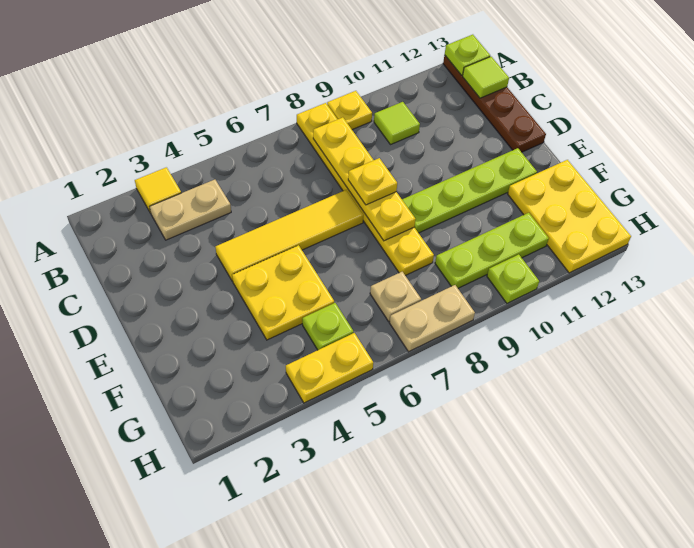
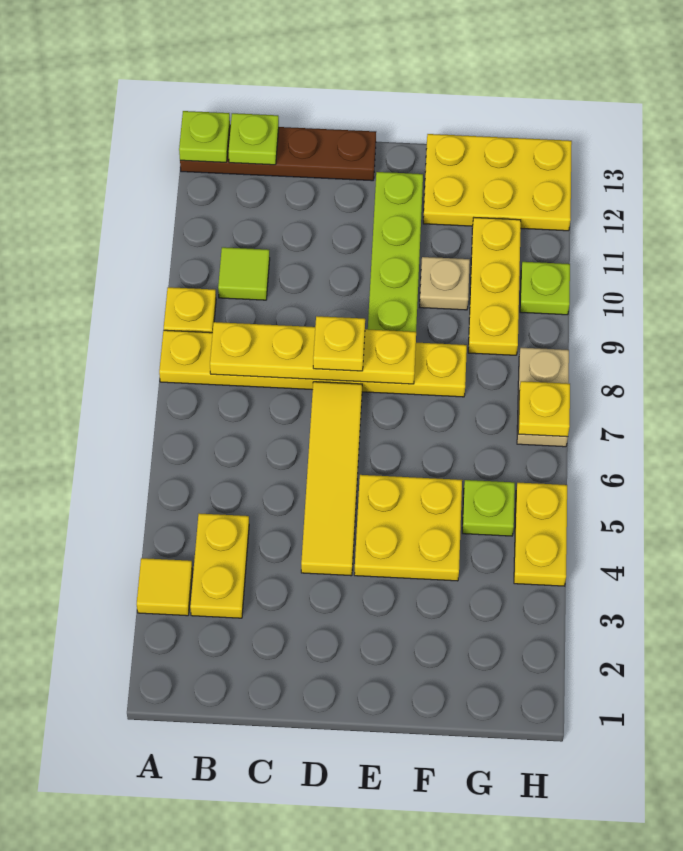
tan 1x2 plate [150,180,231,240] -> yellow 1x2 plate [190,514,249,618]
lime 1x1 tile [463,57,509,98] -> lime 1x1 plate [229,113,279,165]
tan 1x1 plate [370,272,421,321] -> tan 1x1 plate moved to [420,257,470,310]
lime 1x3 plate [435,213,549,288] -> yellow 1x3 plate [468,218,521,355]
none -> yellow 1x1 plate [518,381,570,437]

